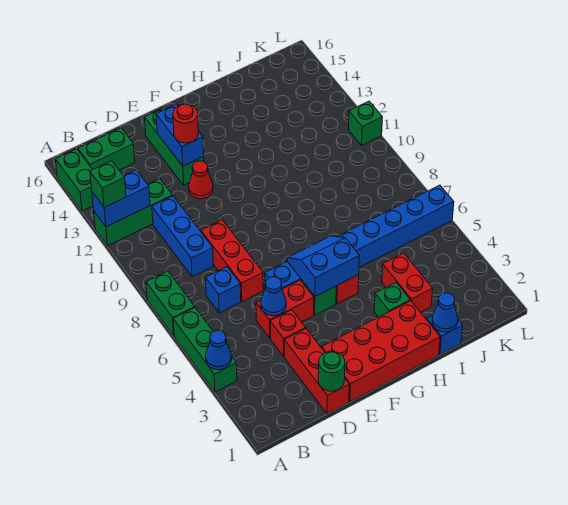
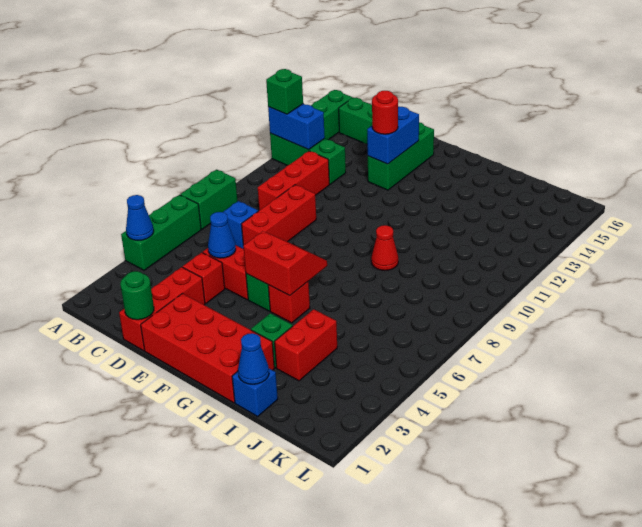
blue 1x3 brick [152,196,213,277] -> red 1x3 brick [258,151,329,210]
blue 1x8 brick [265,185,454,289] -> none
red 1x1 cone [189,161,213,199] -> red 1x1 cone moved to [371,225,398,271]
blue 2x2 slope [287,236,359,296] -> red 2x2 slope [243,231,327,296]
green 1x1 brick [349,101,382,145] -> none

